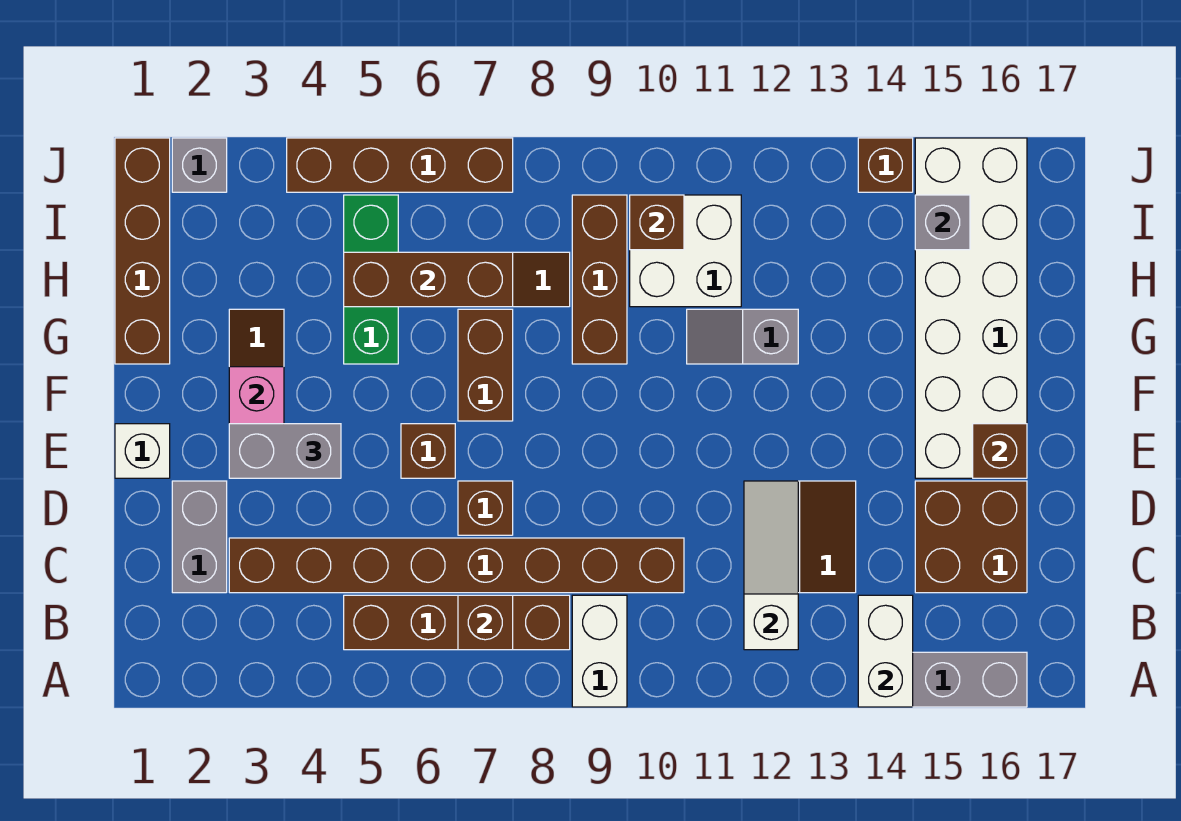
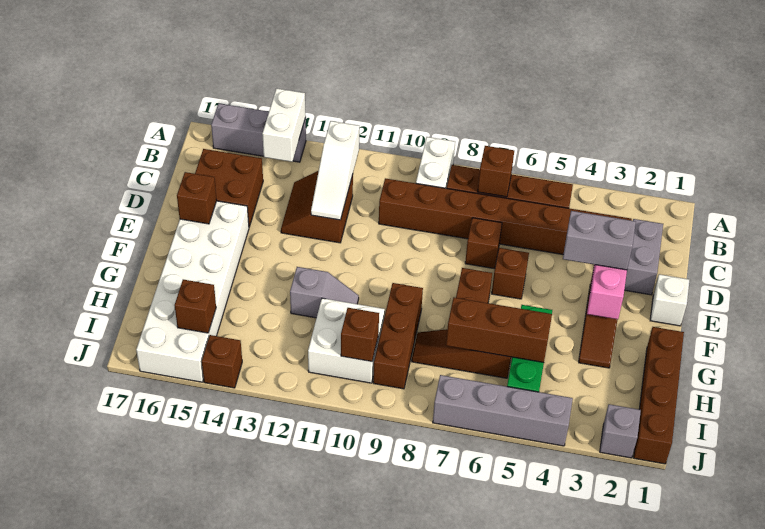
grey 1x1 brick [915,195,970,250] -> brown 1x1 brick [175,280,216,333]
brown 1x4 brick [287,138,513,192] -> grey 1x4 brick [433,375,573,446]

